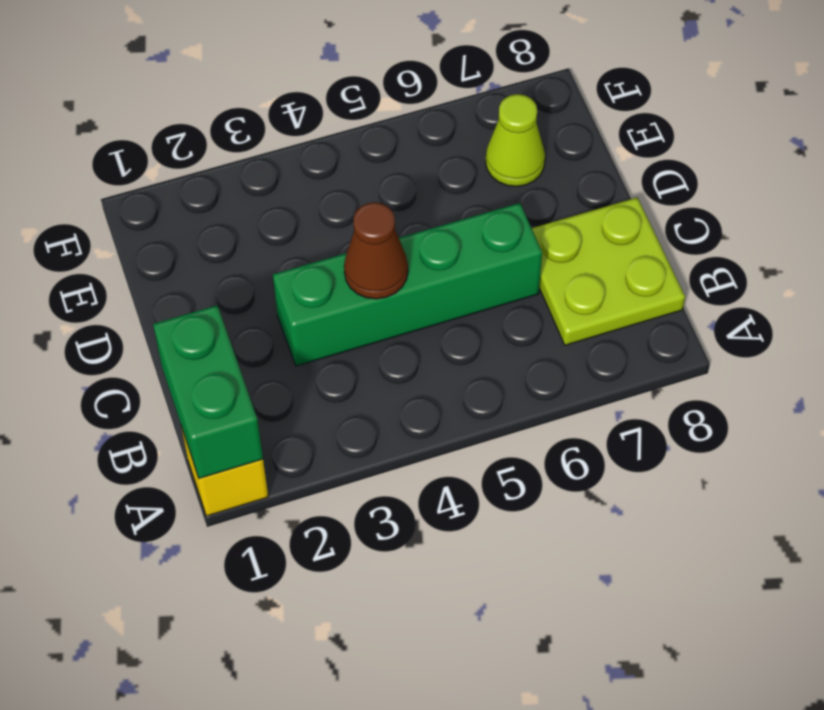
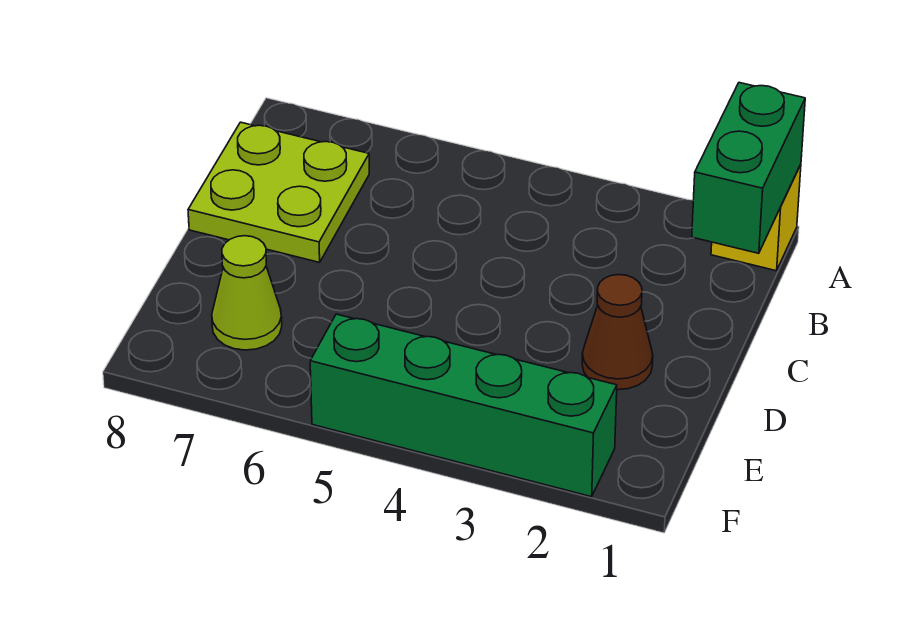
green 1x4 brick [273,203,542,366] -> green 1x4 brick moved to [310,314,617,497]
brown 1x1 cone [344,202,408,299] -> brown 1x1 cone moved to [582,275,653,390]

